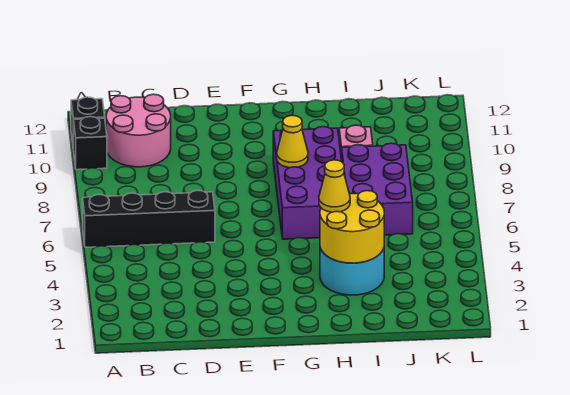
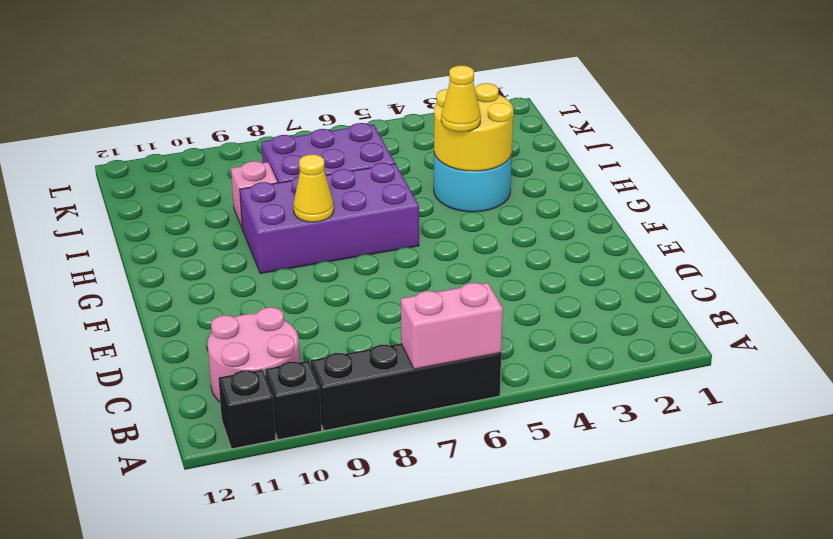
black 1x4 brick [83,190,215,247] -> black 1x4 brick turned to [311,343,501,431]
none -> pink 1x2 brick [401,283,503,369]

